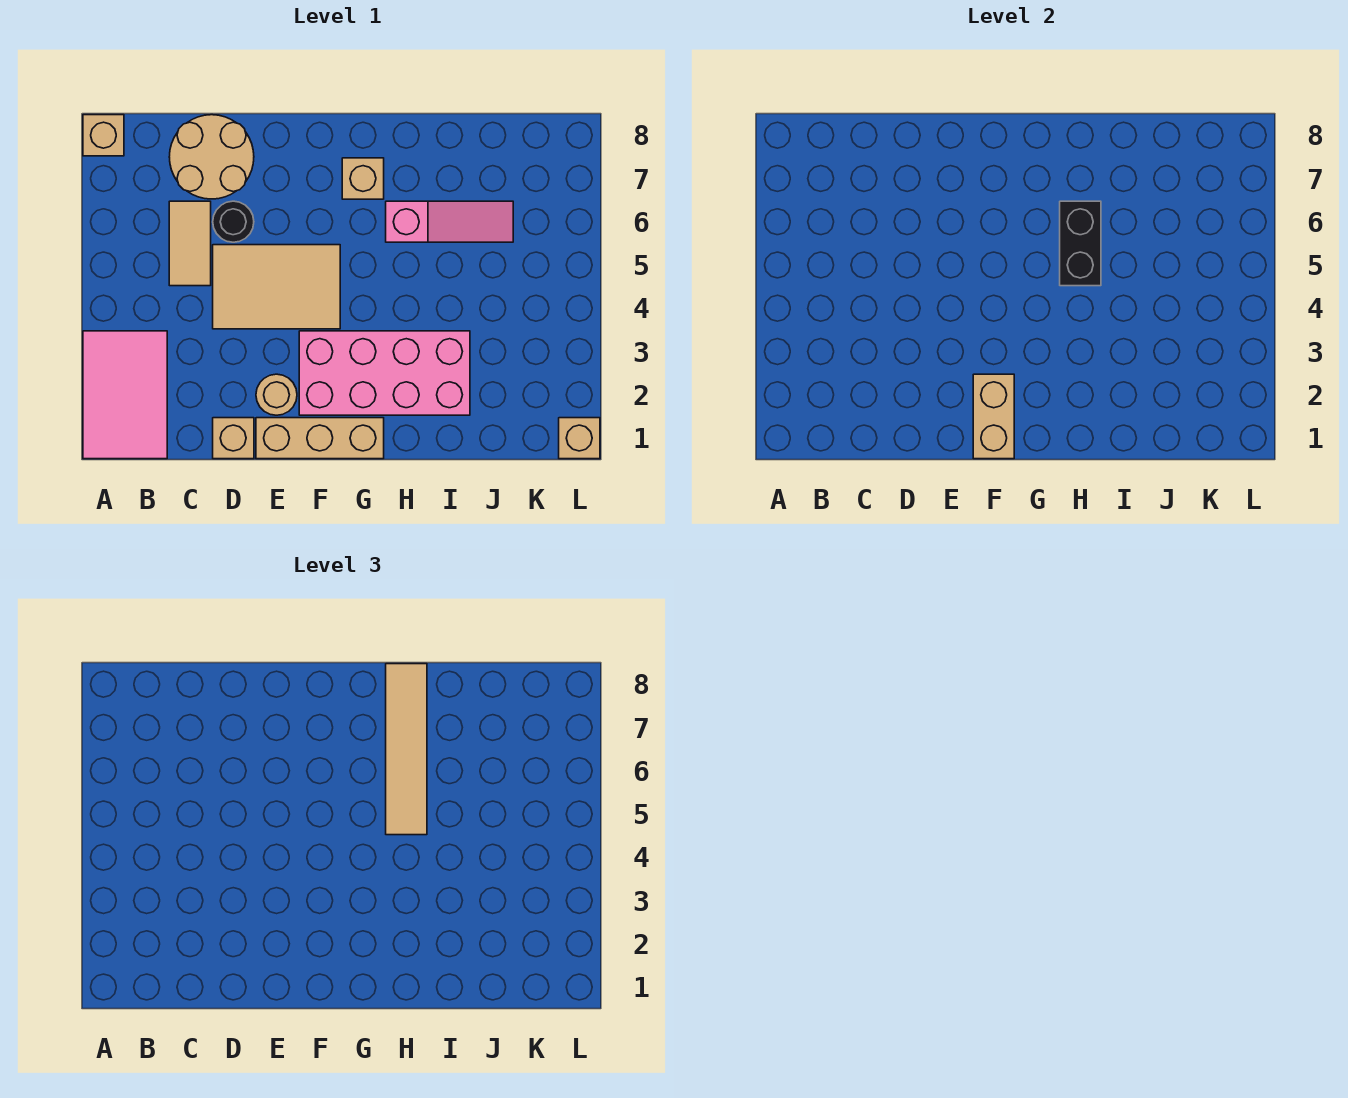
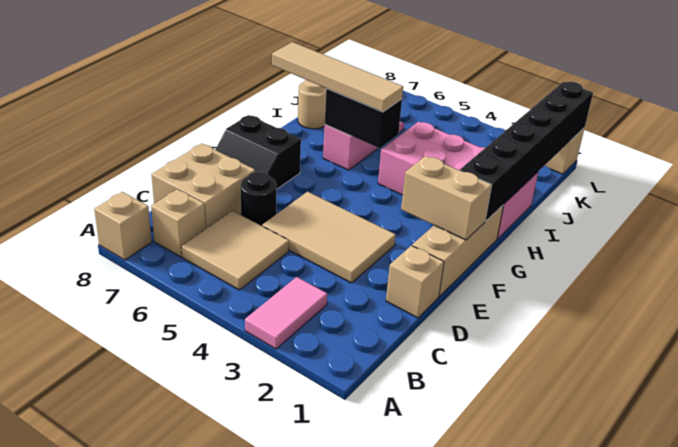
pink 2x3 tile [83,331,167,459] -> pink 1x2 tile [245,277,327,349]
tan 1x2 tile [169,201,211,286] -> tan 2x2 tile [181,211,289,290]
tan 2x2 round brick [169,115,254,199] -> tan 2x2 brick [151,144,255,229]
tan 2x3 tile [213,245,340,329] -> tan 2x3 tile turned to [262,192,396,283]
tan 1x1 round brick [256,374,297,415] -> tan 1x1 round brick moved to [298,80,327,129]
none -> black 2x2 slope [216,115,301,190]
pink 2x4 brick [299,331,470,415] -> pink 2x4 brick turned to [378,122,538,239]
none -> black 1x6 brick [460,82,593,221]
tan 1x1 brick [342,158,384,199] -> tan 1x1 brick moved to [151,189,206,257]

